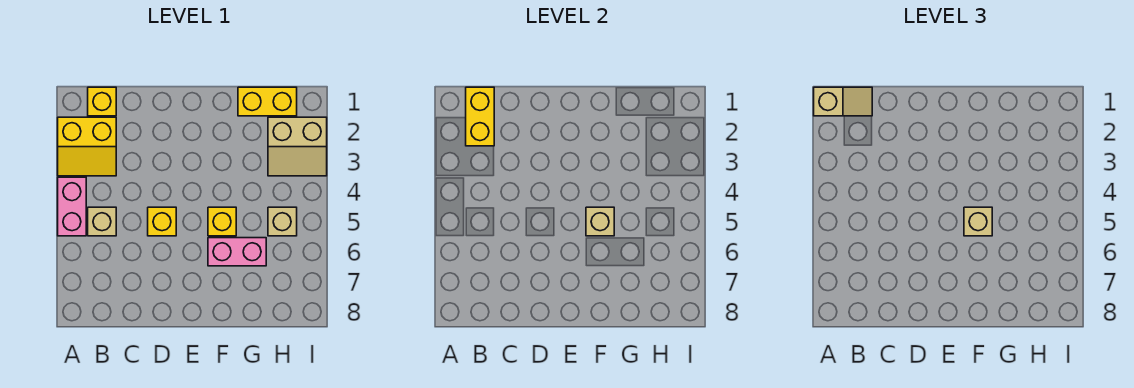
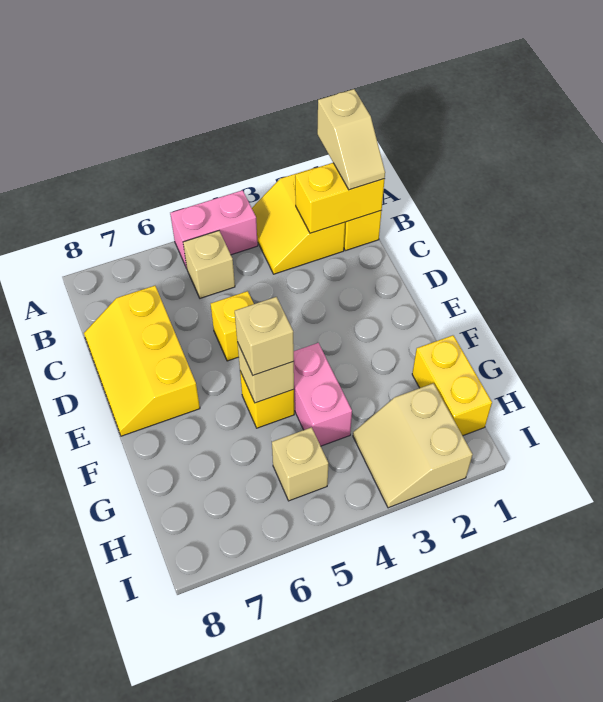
none -> yellow 2x3 slope [84,286,200,436]
pink 1x2 brick [208,238,266,266] -> pink 1x2 brick moved to [293,343,352,446]

